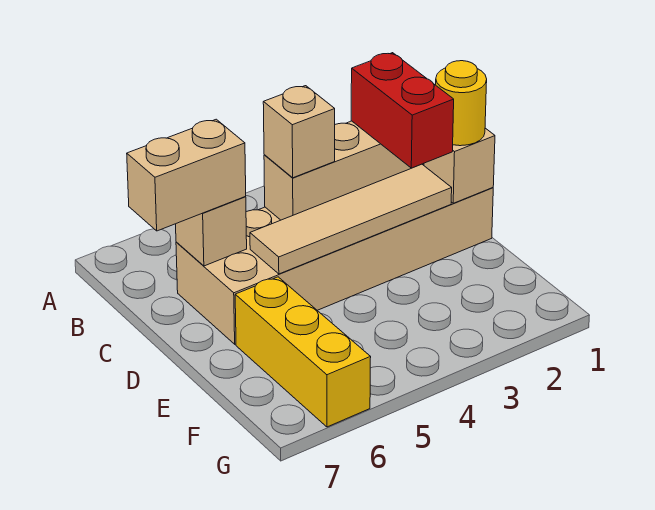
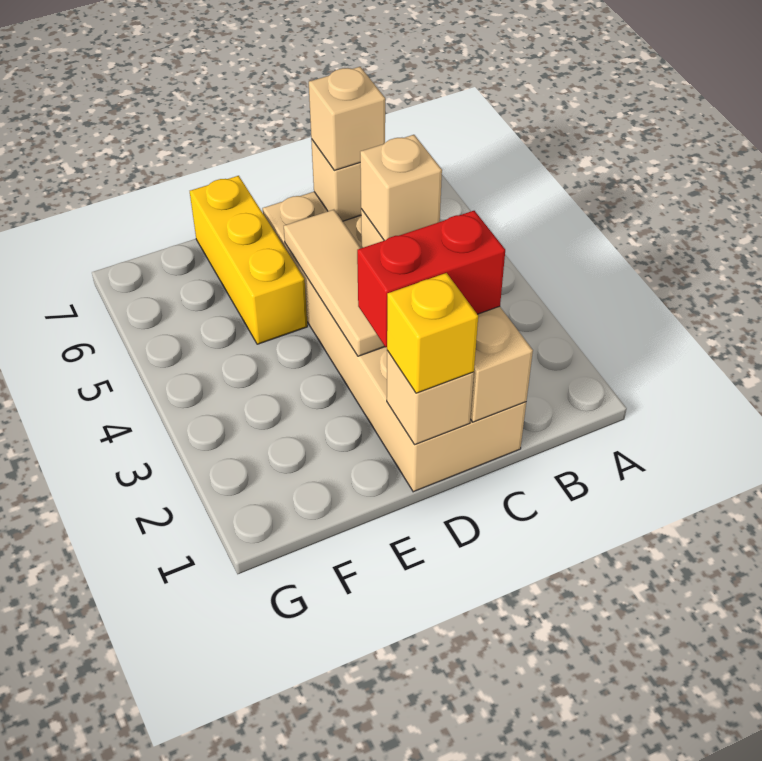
tan 1x2 brick [127,119,246,231] -> tan 1x1 brick [309,67,385,170]
yellow 1x1 round brick [436,61,487,146] -> yellow 1x1 brick [387,273,478,393]
tan 1x4 tile [250,164,452,274] -> tan 1x3 tile [284,210,385,356]
yellow 1x3 brick [235,277,371,427] -> yellow 1x3 brick turned to [190,176,307,344]

